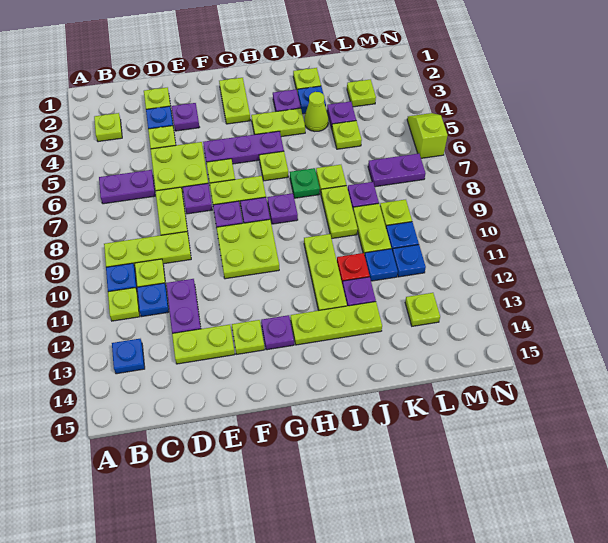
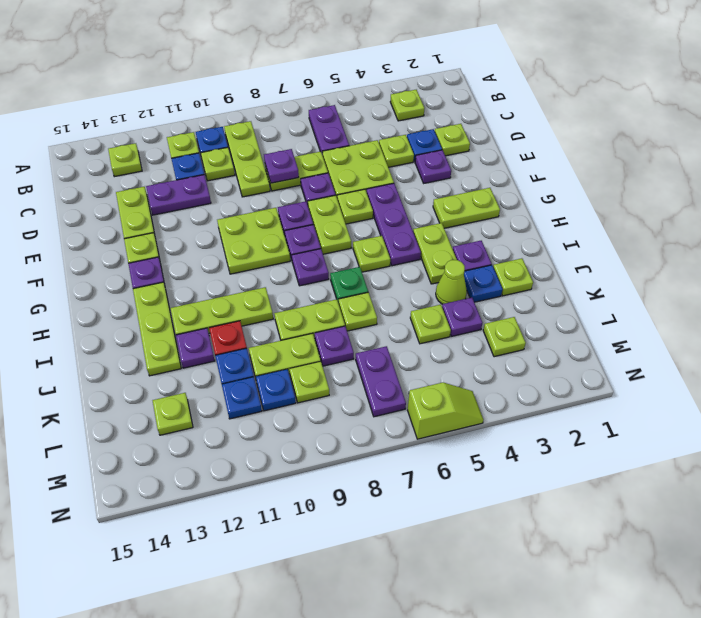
blue 1x1 plate [112,339,145,374] -> lime 1x1 plate [108,143,142,177]
none -> purple 1x1 plate [264,149,299,183]

